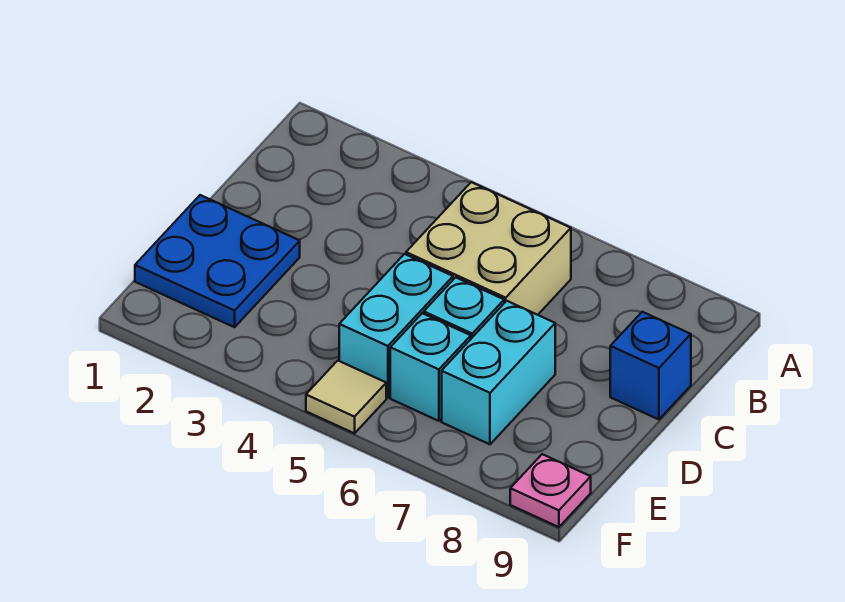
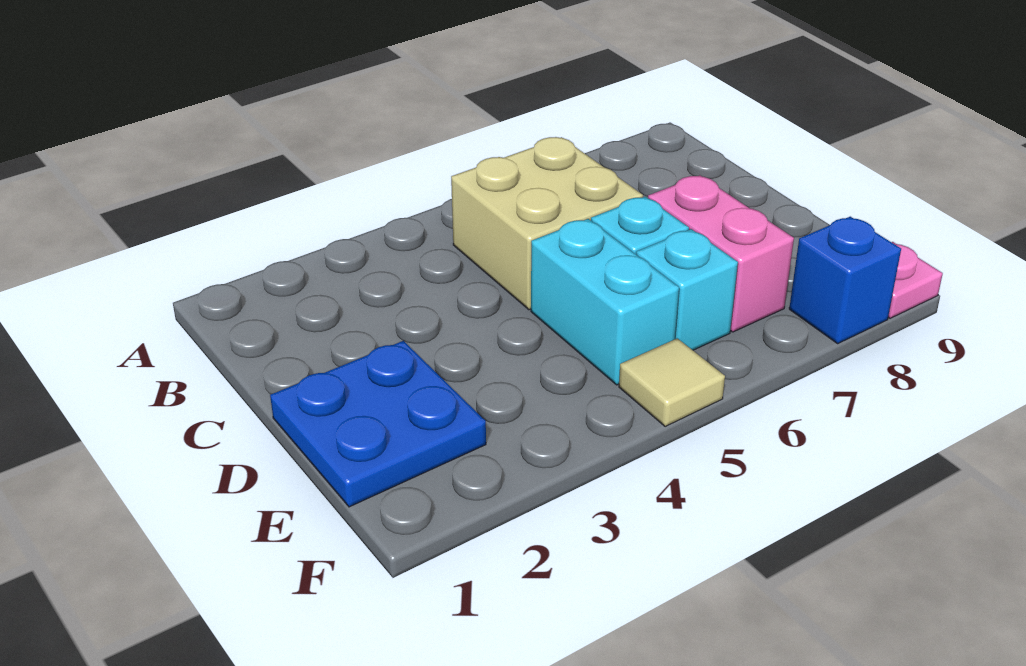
blue 1x1 brick [610,312,691,419] -> blue 1x1 brick moved to [789,217,901,343]
cyan 1x2 brick [442,301,555,444] -> pink 1x2 brick [648,175,794,332]

